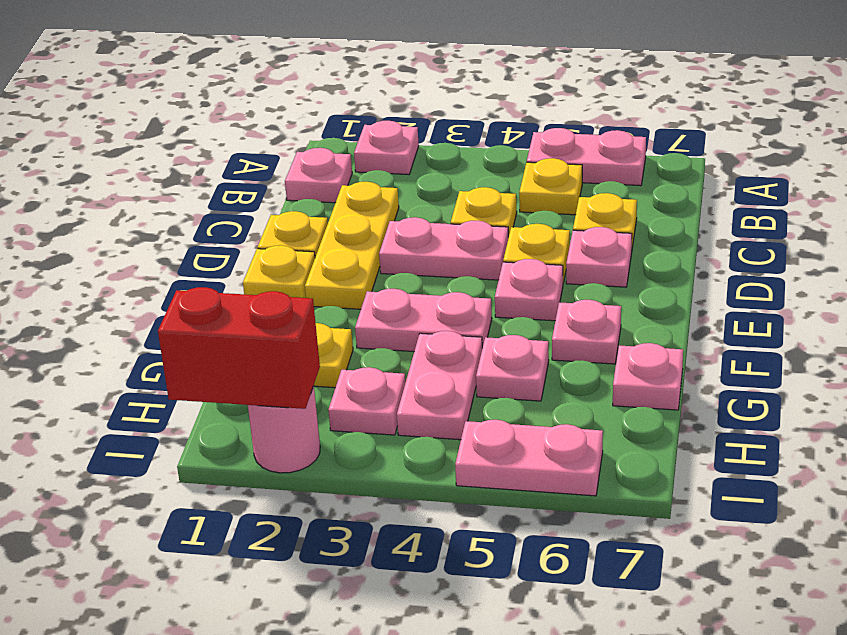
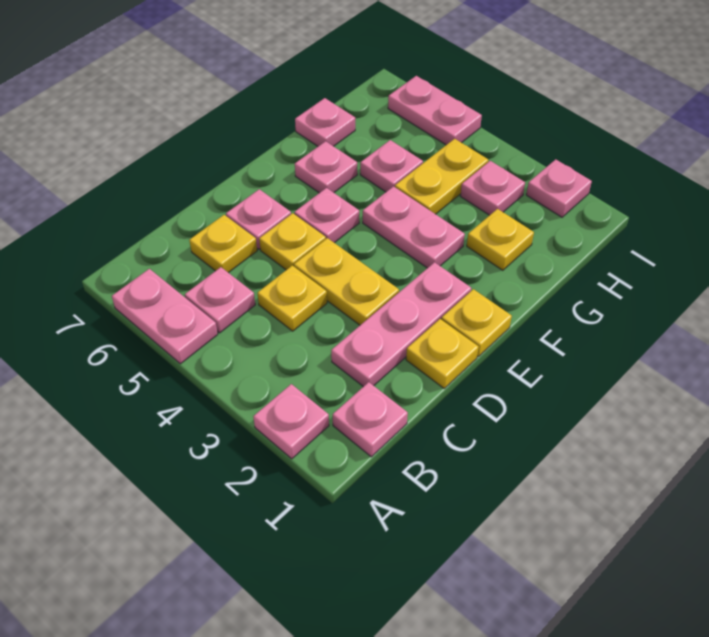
yellow 1x1 plate [519,158,582,215] -> pink 1x1 plate [185,267,255,333]
yellow 1x3 plate [305,182,399,309] -> pink 1x3 plate [331,262,471,387]
pink 1x2 plate [379,217,508,280] -> yellow 1x2 plate [294,238,399,325]
pink 1x2 plate [397,331,482,440] -> yellow 1x2 plate [395,139,488,214]
red 1x2 brick [158,287,320,409] -> none
pink 1x1 round brick [248,386,320,473] -> pink 1x1 plate [526,159,592,217]

